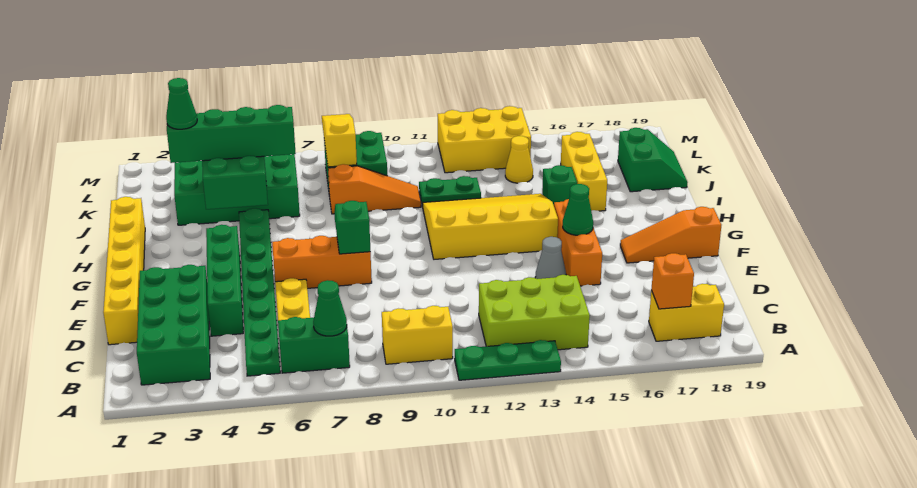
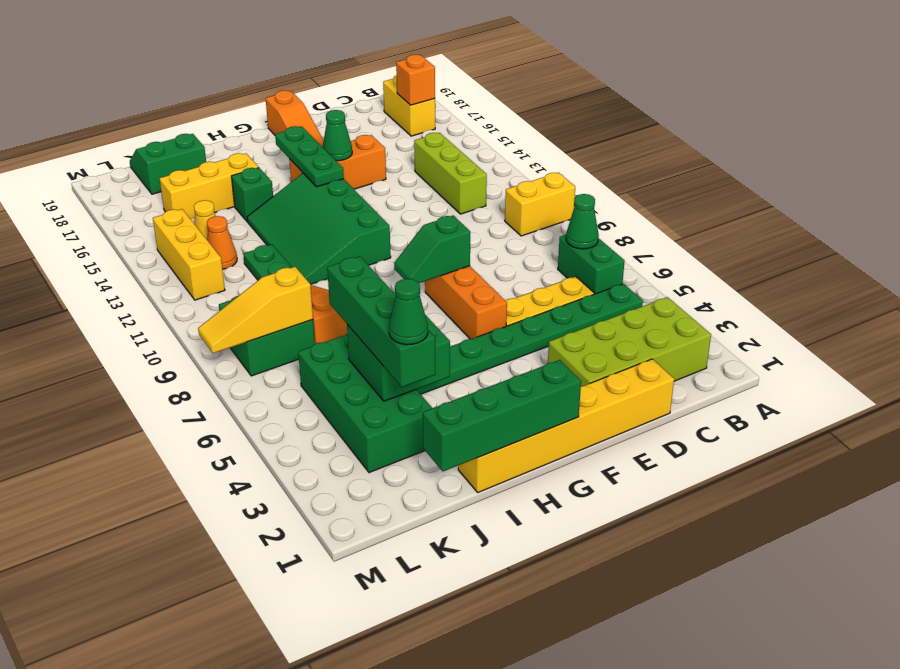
green 1x3 plate [455,340,561,380] -> green 1x3 plate moved to [275,126,344,187]
green 2x4 brick [137,265,210,385] -> lime 2x4 brick [548,297,711,386]
yellow 1x2 brick [382,306,453,364] -> yellow 1x2 brick turned to [505,172,575,236]
lime 2x3 brick [479,275,590,350] -> lime 1x3 brick [414,133,487,214]
green 1x4 brick [206,225,243,336] -> green 1x4 brick moved to [423,360,581,471]
grey 1x1 cone [535,237,566,279] -> none
yellow 3x4 slope [423,194,558,259] -> green 3x4 slope [247,173,391,284]
none -> orange 1x1 cone [207,216,237,269]
yellow 2x3 brick [438,106,531,173] -> yellow 1x3 brick [153,209,225,300]

